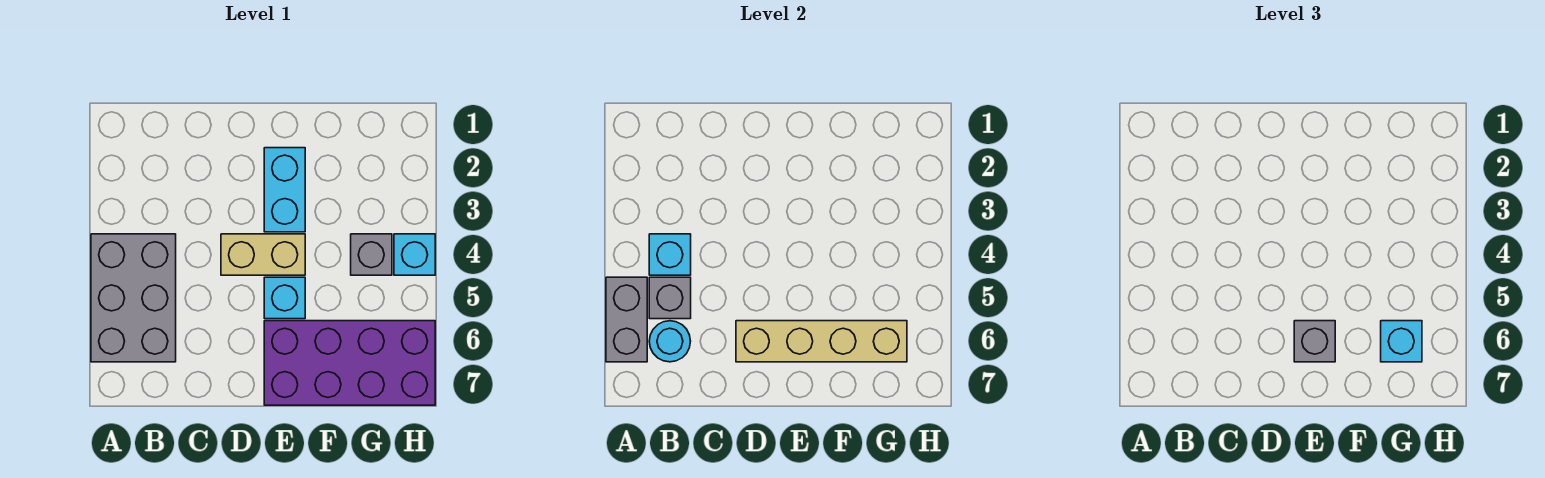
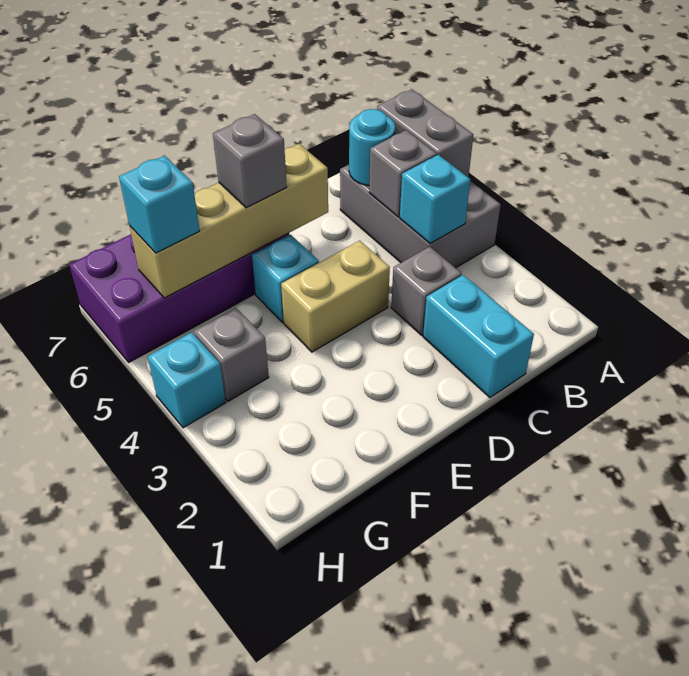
none -> grey 1x1 brick [391,247,462,335]
cyan 1x2 brick [264,148,305,232] -> cyan 1x2 brick moved to [423,275,534,398]

